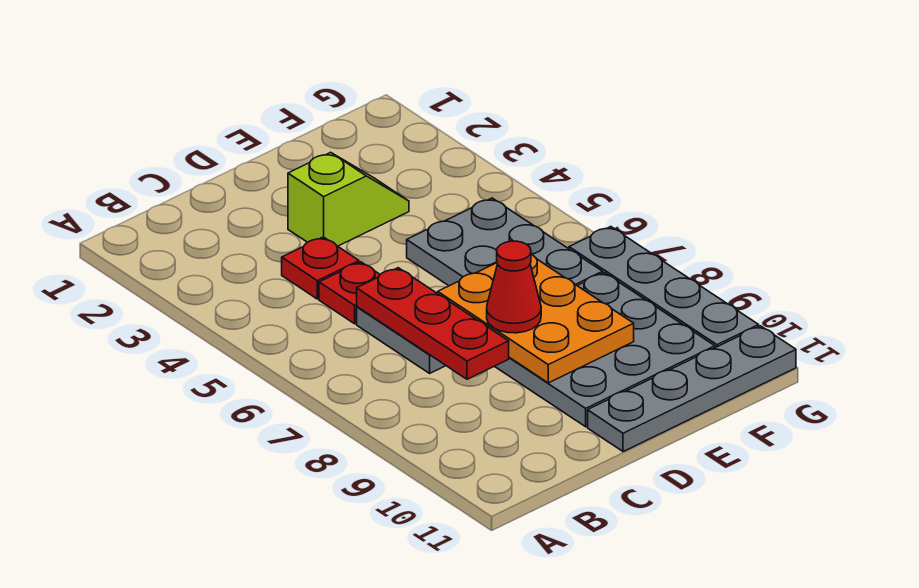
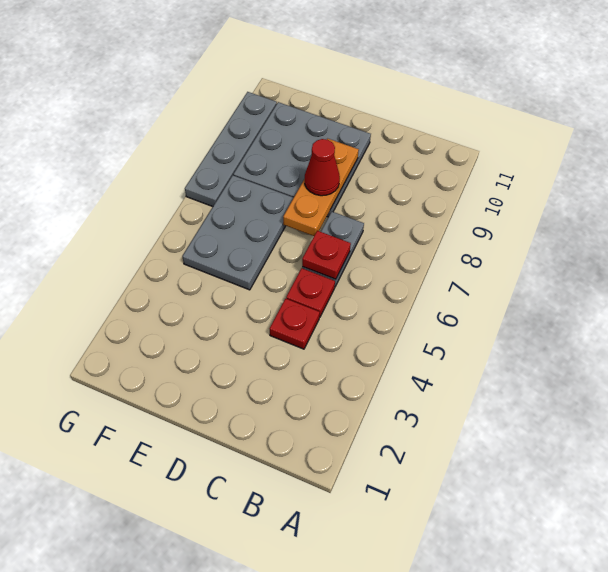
red 1x3 plate [357,268,509,379] -> red 1x1 plate [302,231,351,279]
lime 1x2 slope [288,152,409,246] -> none
orange 2x3 plate [438,255,634,383] -> orange 1x3 plate [283,139,359,236]
grey 1x4 plate [588,326,796,452] -> none

